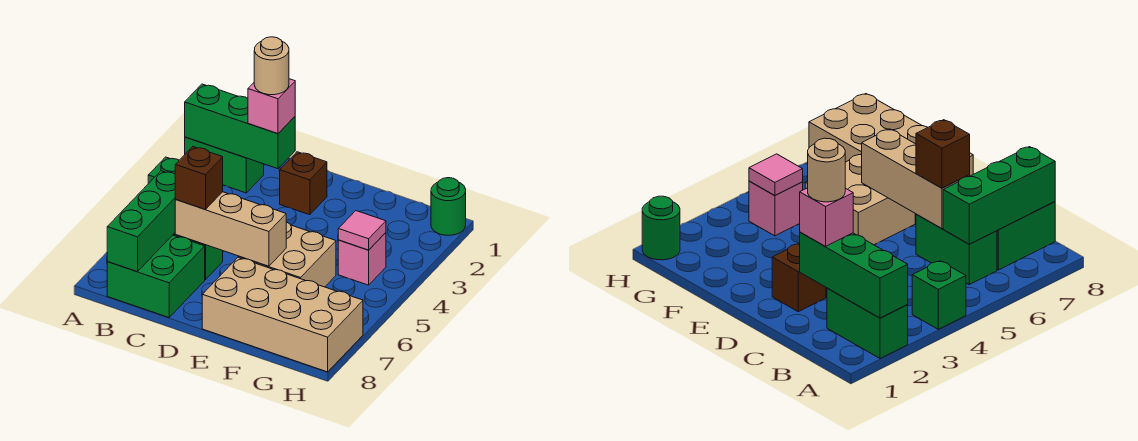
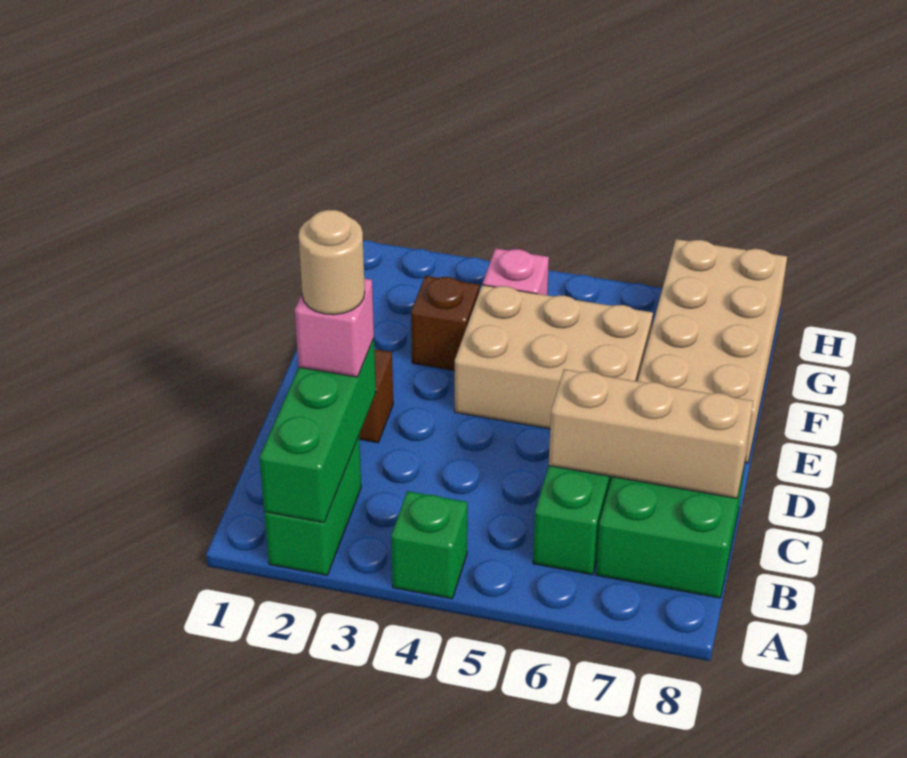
green 1x3 brick [107,171,176,272] -> none
tan 1x3 brick [175,192,286,266] -> tan 1x3 brick turned to [549,369,753,498]
brown 1x1 brick [175,147,223,209] -> brown 1x1 brick moved to [411,276,479,371]
tan 2x2 brick [239,222,336,287] -> tan 2x3 brick [455,285,653,429]
pink 1x1 tile [338,211,386,250] -> none
green 1x1 round brick [431,178,466,235] -> none

